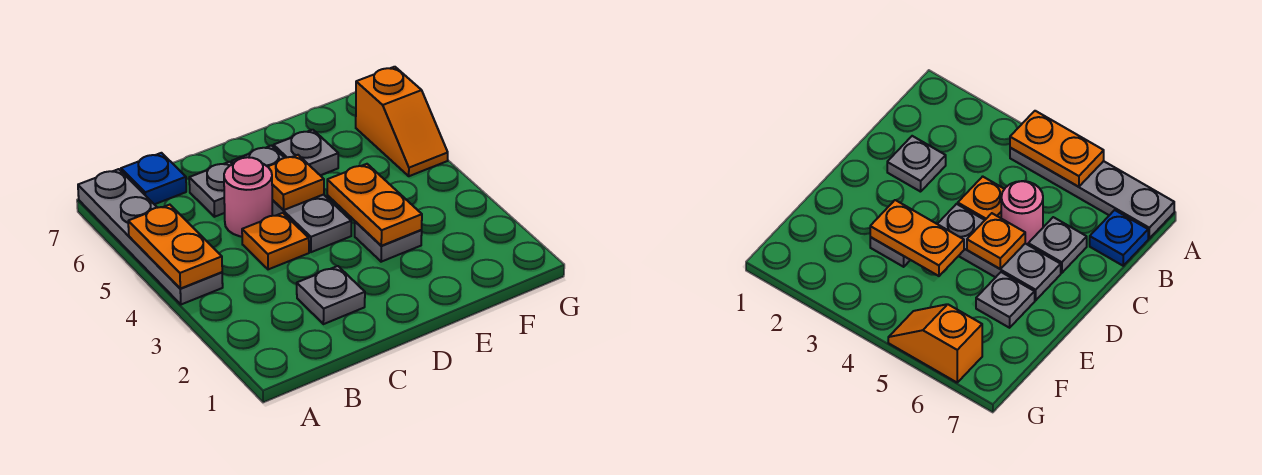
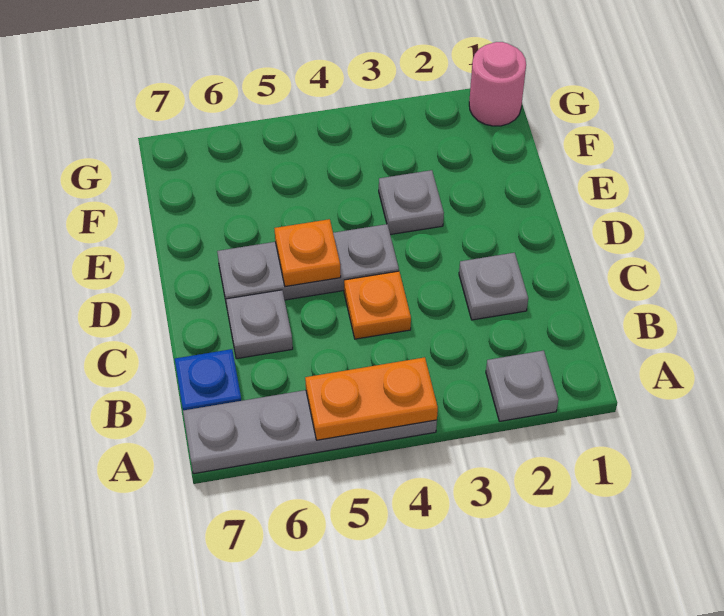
pink 1x1 round brick [224,157,272,237] -> pink 1x1 round brick moved to [469,42,526,126]
orange 1x2 plate [327,164,422,246] -> none
grey 1x1 plate [274,130,338,175] -> grey 1x1 plate moved to [486,351,558,421]
orange 1x2 slope [356,67,448,176] -> none

